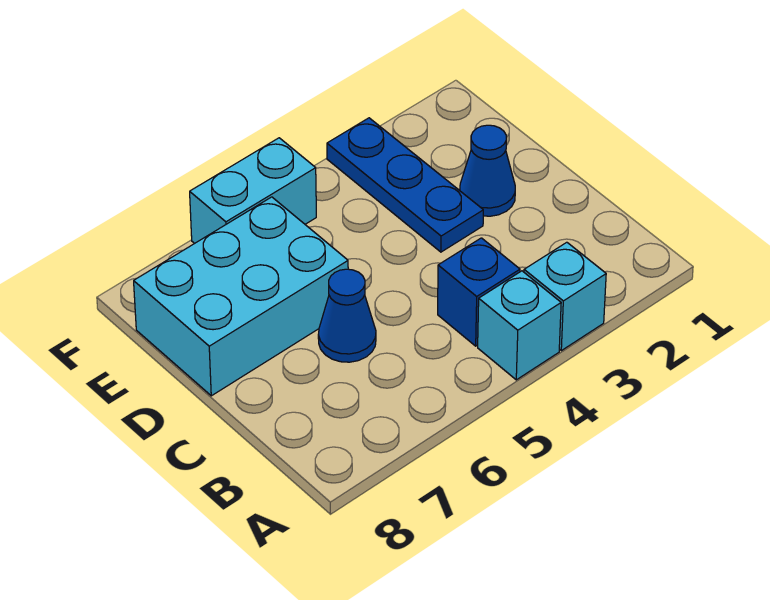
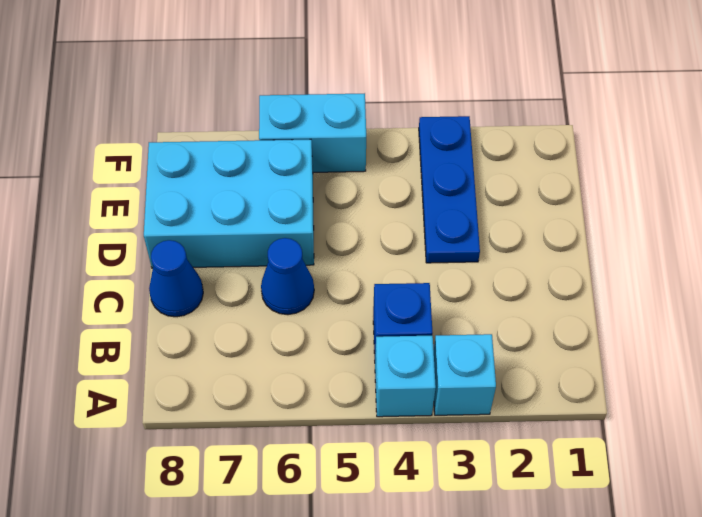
blue 1x1 cone [460,125,515,216] -> blue 1x1 cone moved to [149,240,203,317]

